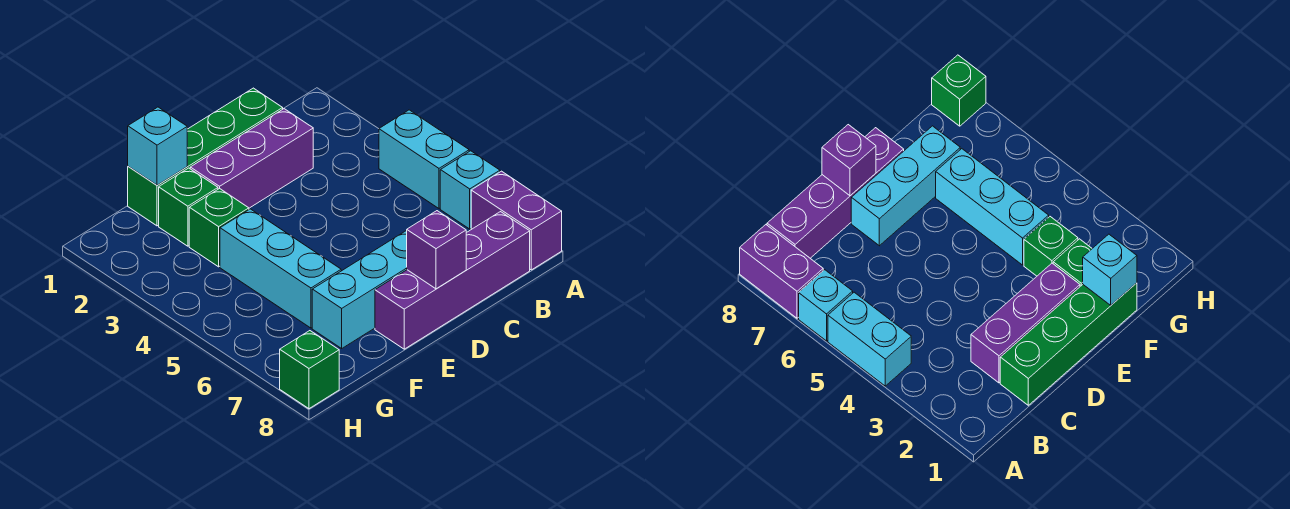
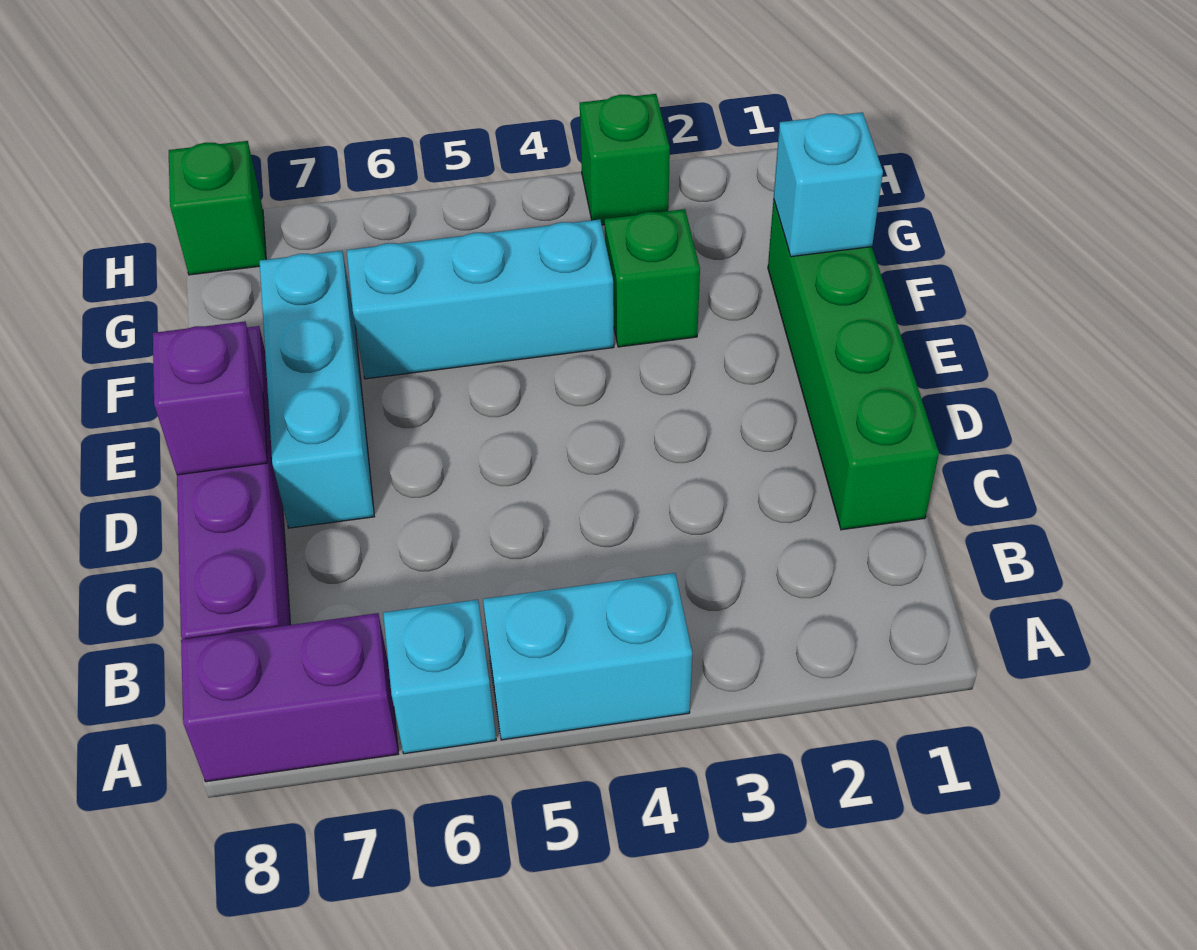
purple 1x3 brick [190,109,313,208] -> none
green 1x1 brick [159,168,218,246] -> green 1x1 brick moved to [580,94,670,225]

